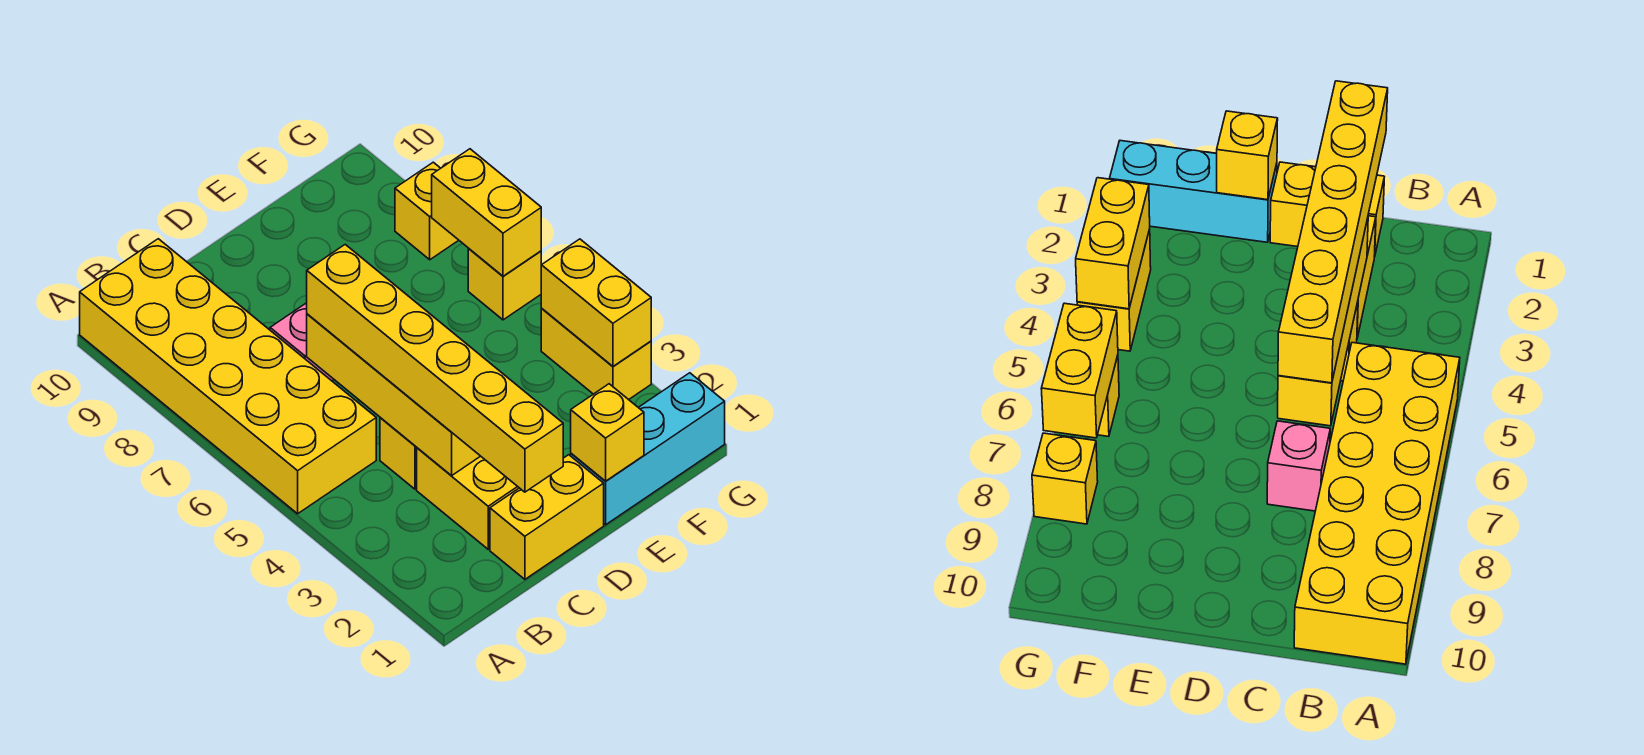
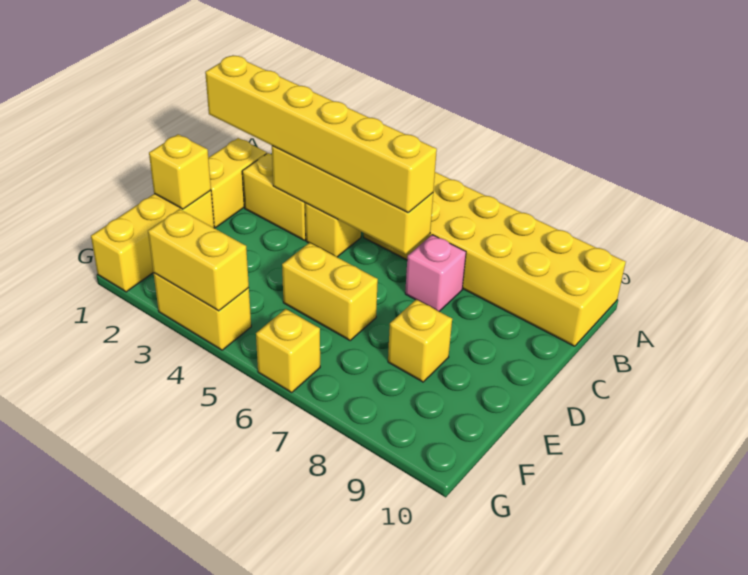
cyan 1x3 brick [571,373,725,525] -> yellow 1x3 brick [91,190,214,292]
yellow 1x2 brick [432,149,541,276] -> yellow 1x2 brick moved to [282,243,378,340]
yellow 1x1 brick [395,162,459,260] -> yellow 1x1 brick moved to [388,300,452,382]

